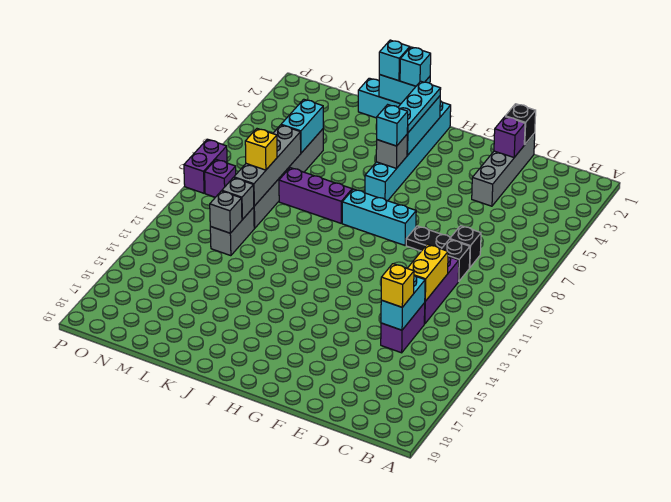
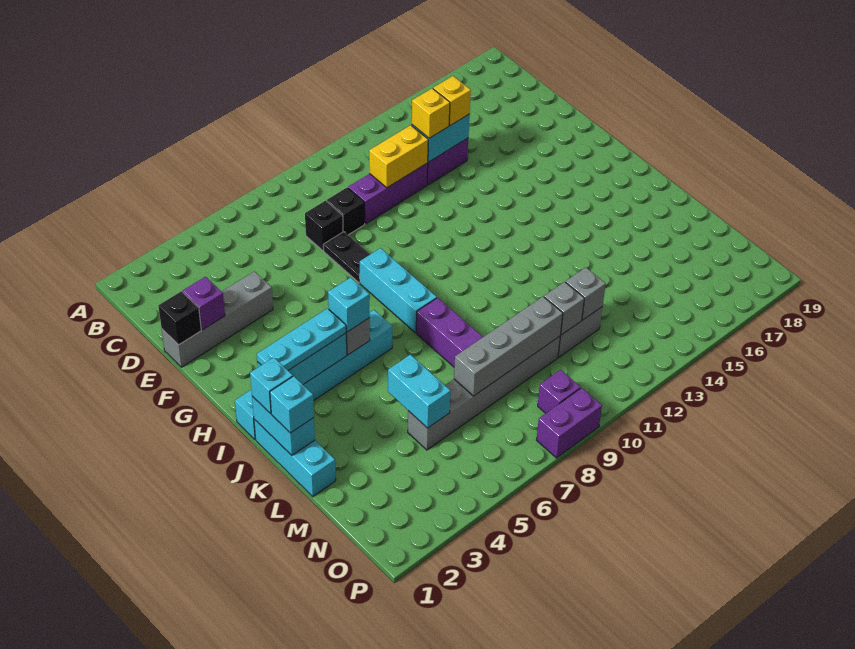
cyan 1x2 brick [281,99,323,153] -> cyan 1x2 brick turned to [388,355,450,428]
yellow 1x1 brick [245,129,277,170] -> yellow 1x1 brick moved to [412,88,450,138]

